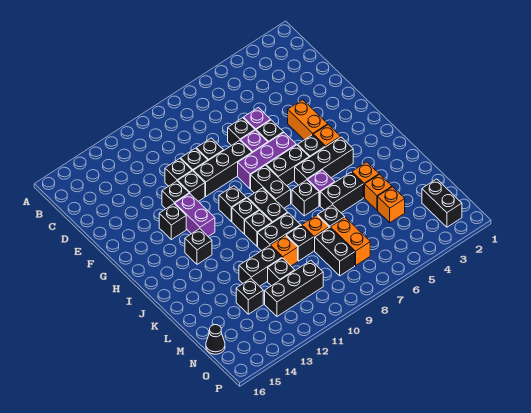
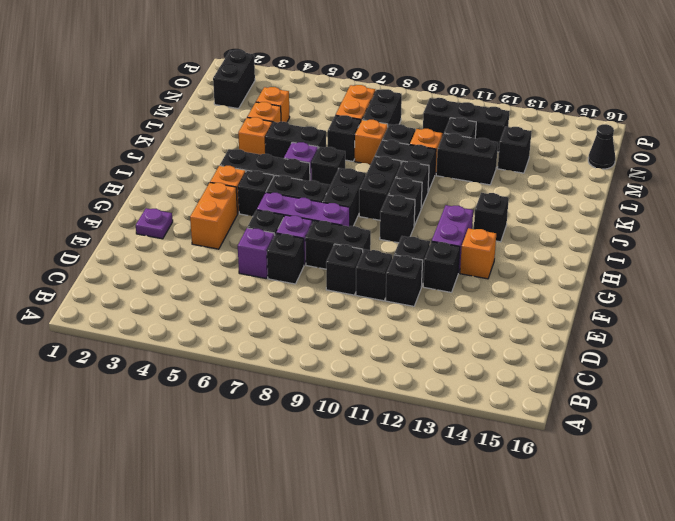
none -> purple 1x1 plate [136,208,173,239]
black 1x3 brick [193,140,252,196] -> black 1x2 brick [305,220,371,269]
black 1x1 brick [159,204,186,240] -> orange 1x1 brick [460,228,496,279]

